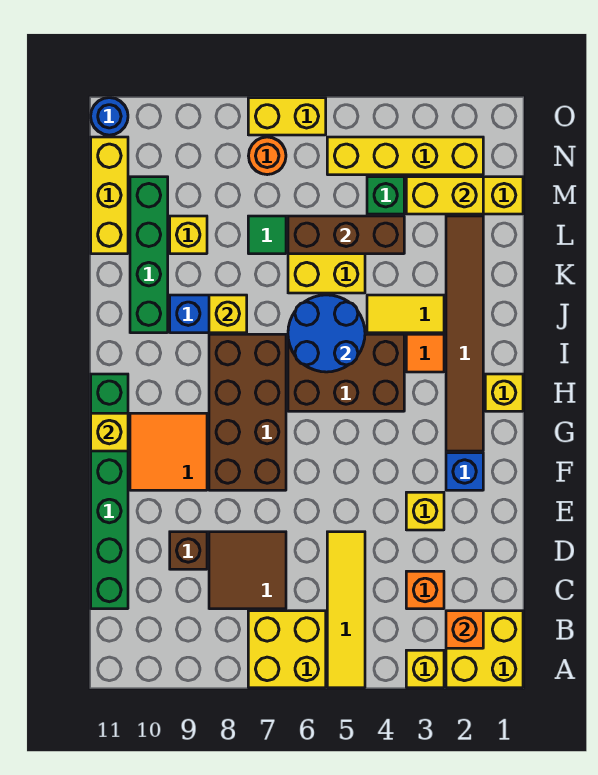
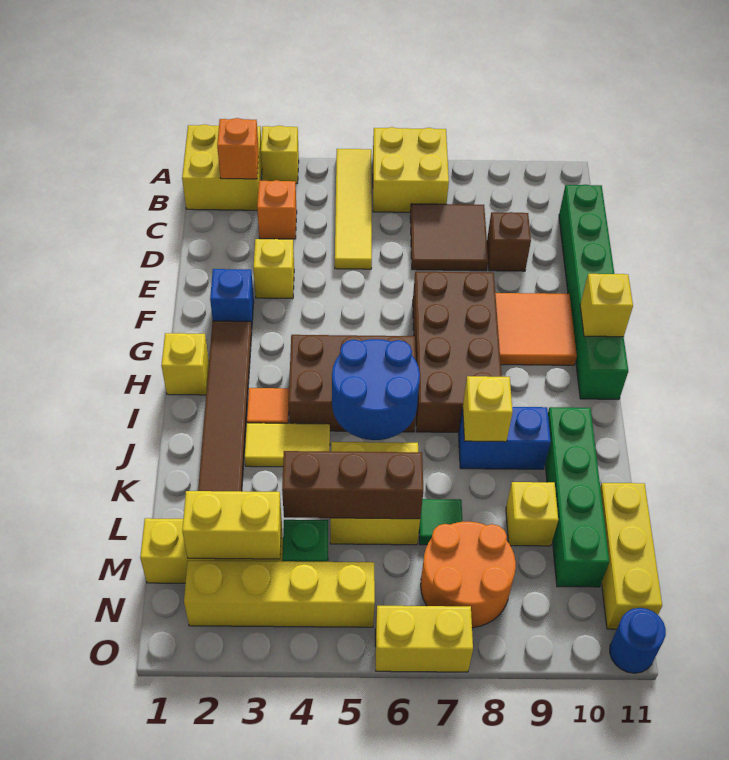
orange 1x1 round brick [249,137,286,175] -> orange 2x2 round brick [421,521,516,628]

